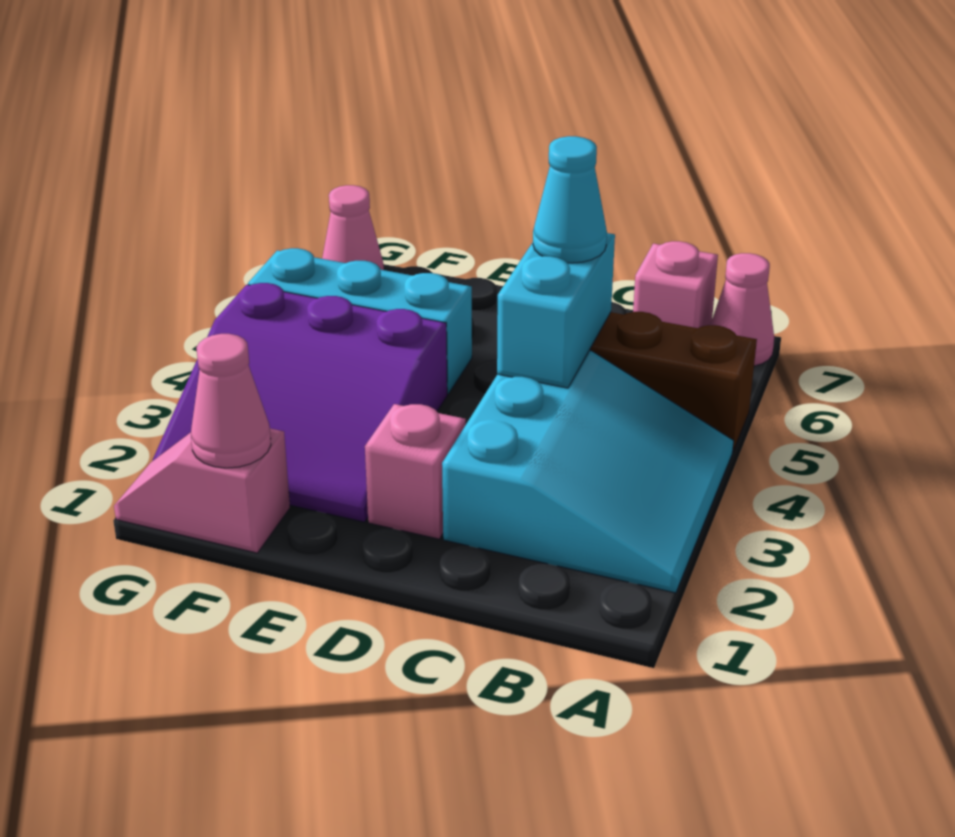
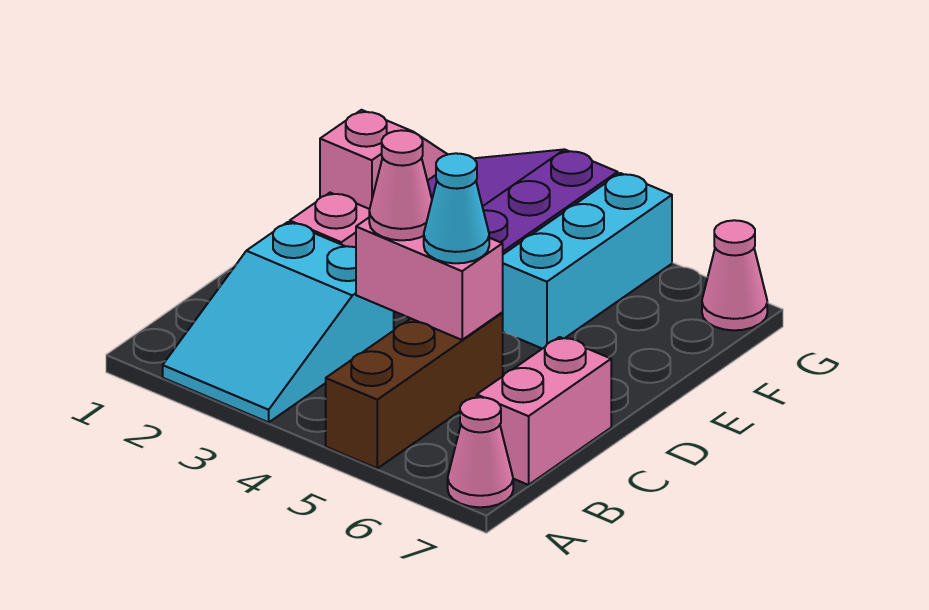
cyan 3x3 slope [442,350,734,593] -> cyan 2x3 slope [163,222,394,422]
pink 1x1 brick [633,241,718,328] -> pink 1x2 brick [477,337,611,485]
cyan 1x2 brick [497,233,615,388] -> pink 1x2 brick [356,218,503,340]
pink 1x1 cone [191,334,271,468] -> pink 1x1 cone moved to [369,130,432,240]

